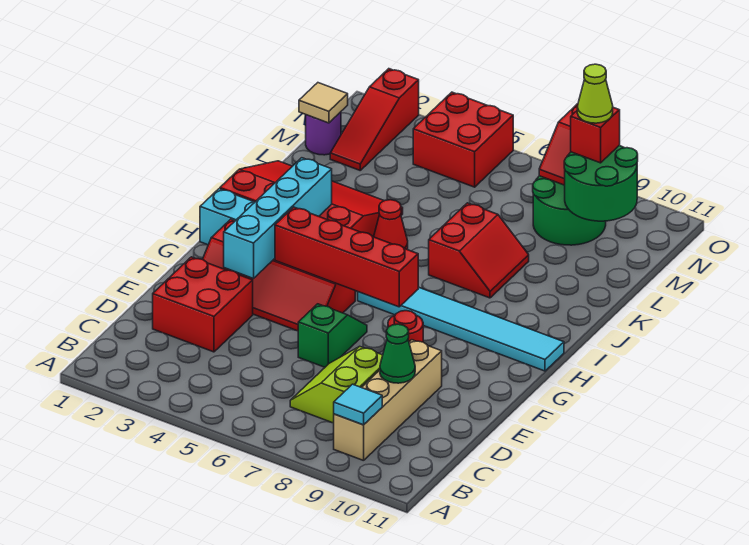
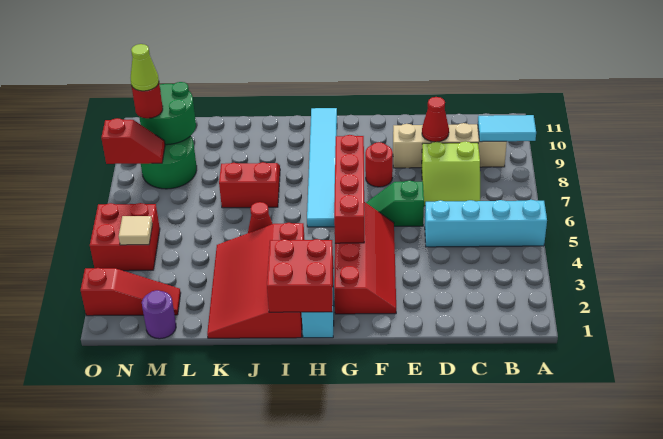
cyan 1x1 tile [334,384,382,425] -> cyan 1x2 tile [478,115,536,142]
red 2x2 brick [153,257,253,352] -> red 2x2 brick moved to [267,239,333,312]
green 1x1 cone [380,324,415,383] -> red 1x1 cone [422,97,449,142]
cyan 1x4 brick [224,158,332,279] -> cyan 1x4 brick moved to [425,200,547,247]
tan 1x1 tile [299,83,348,123] -> tan 1x1 tile moved to [119,216,152,245]
red 1x1 brick [571,107,620,163] -> red 1x1 round brick [132,83,163,118]

